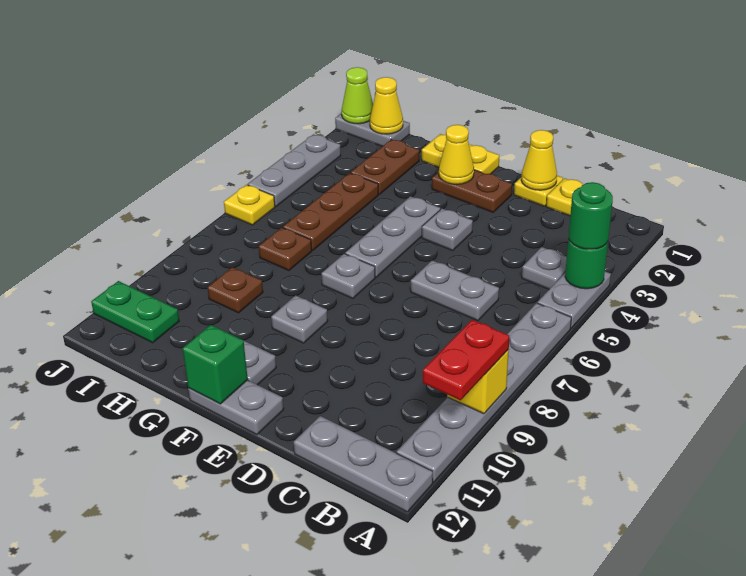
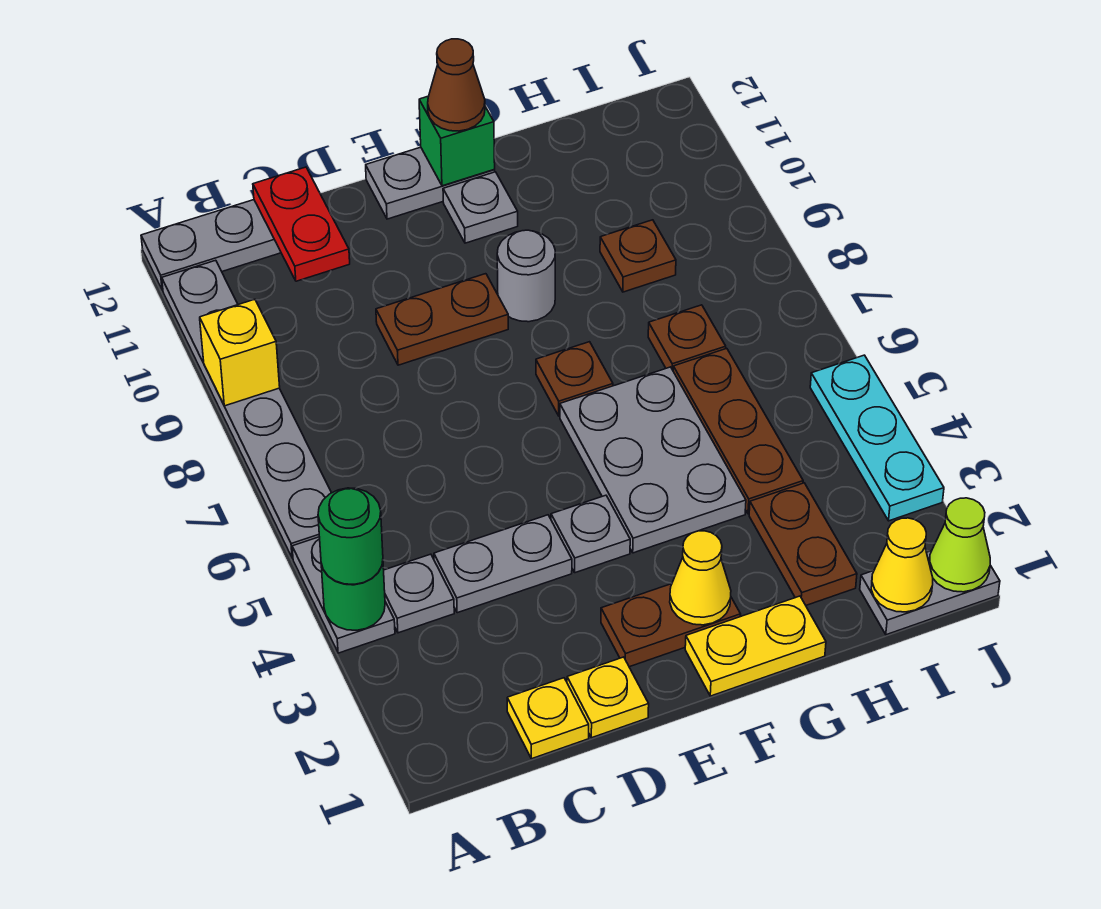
red 1x2 plate [423,320,509,400] -> red 1x2 plate moved to [253,167,350,281]
grey 1x2 plate [411,261,499,321] -> grey 1x2 plate moved to [434,515,572,613]
yellow 1x1 cone [521,130,557,190] -> none
none -> brown 1x2 plate [376,274,508,365]
grey 1x3 plate [345,196,440,277] -> grey 2x3 plate [560,367,746,553]
grey 1x1 plate [321,254,375,298] -> brown 1x1 plate [536,342,613,416]
grey 1x1 plate [271,295,328,343] -> grey 1x1 round brick [497,230,555,322]
none -> brown 1x1 cone [428,39,485,131]
green 1x2 plate [91,281,179,343] -> none
grey 1x3 plate [248,134,341,207] -> cyan 1x3 plate [810,355,944,521]
yellow 1x1 plate [224,185,275,225] -> none

